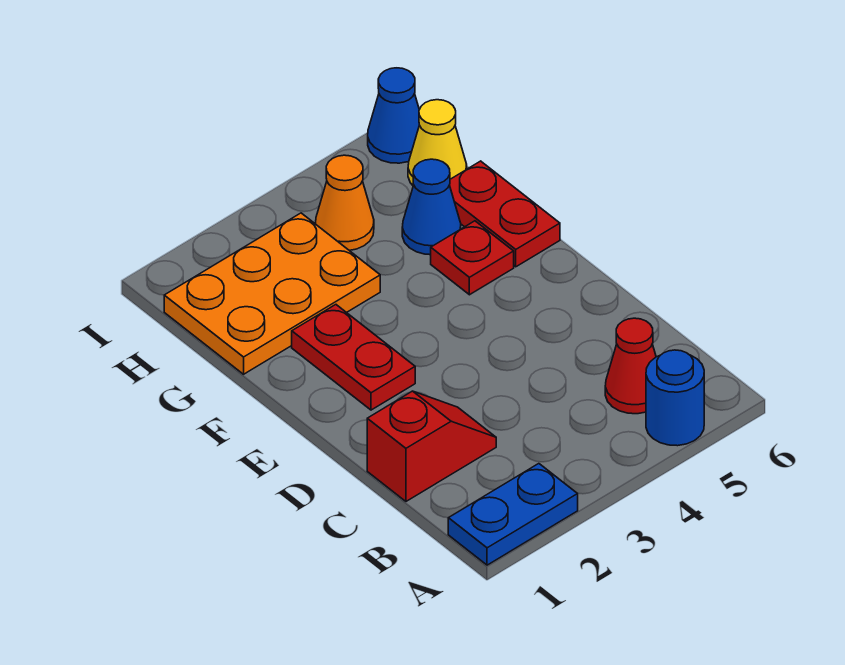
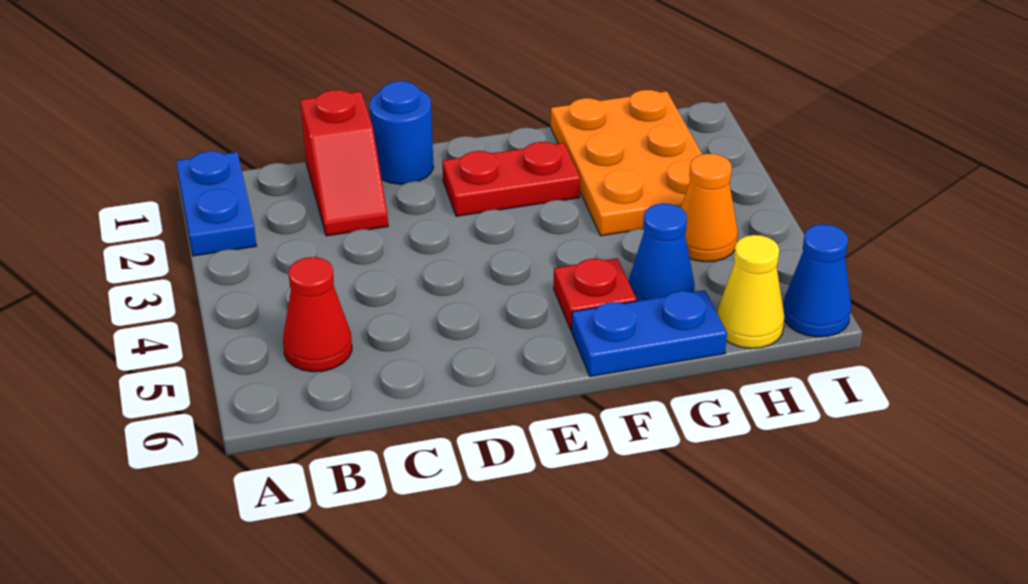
blue 1x1 round brick [646,350,704,446] -> blue 1x1 round brick moved to [370,81,434,184]
red 1x2 plate [450,161,560,267] -> blue 1x2 plate [572,290,727,377]

